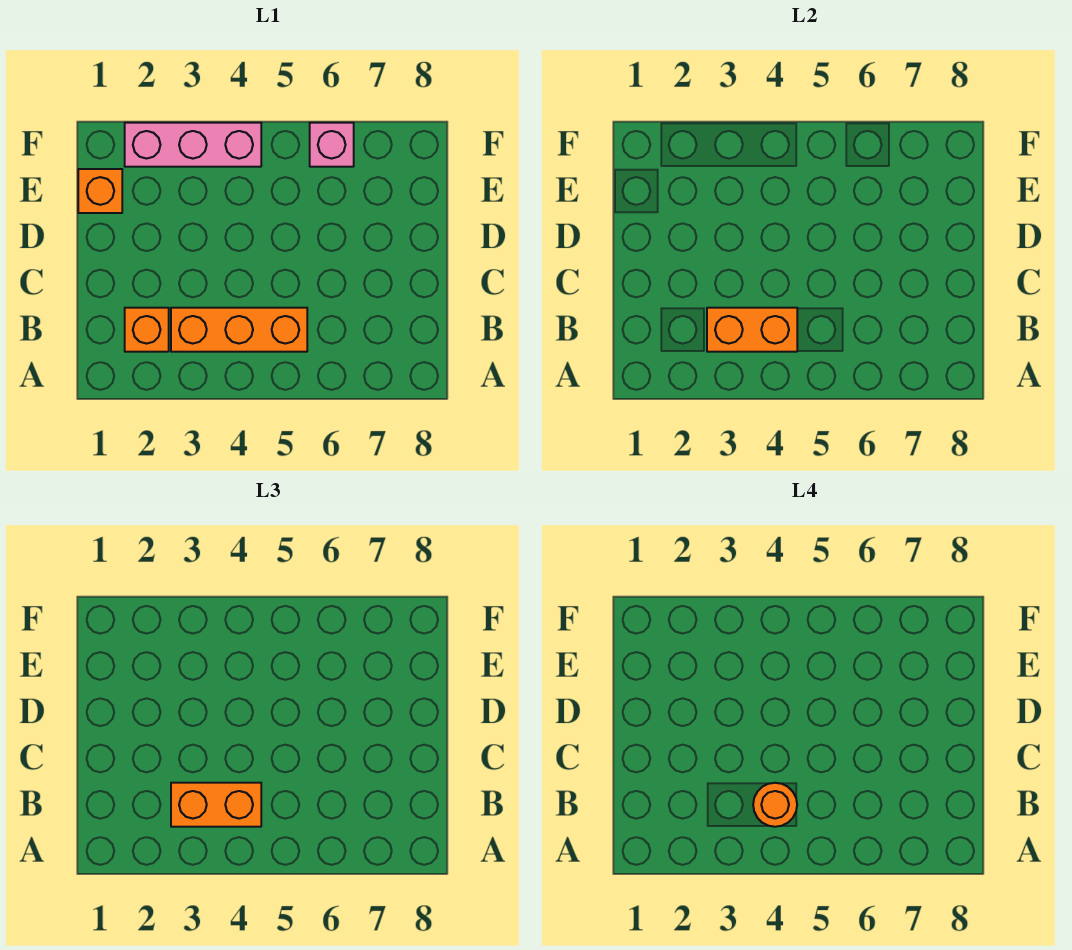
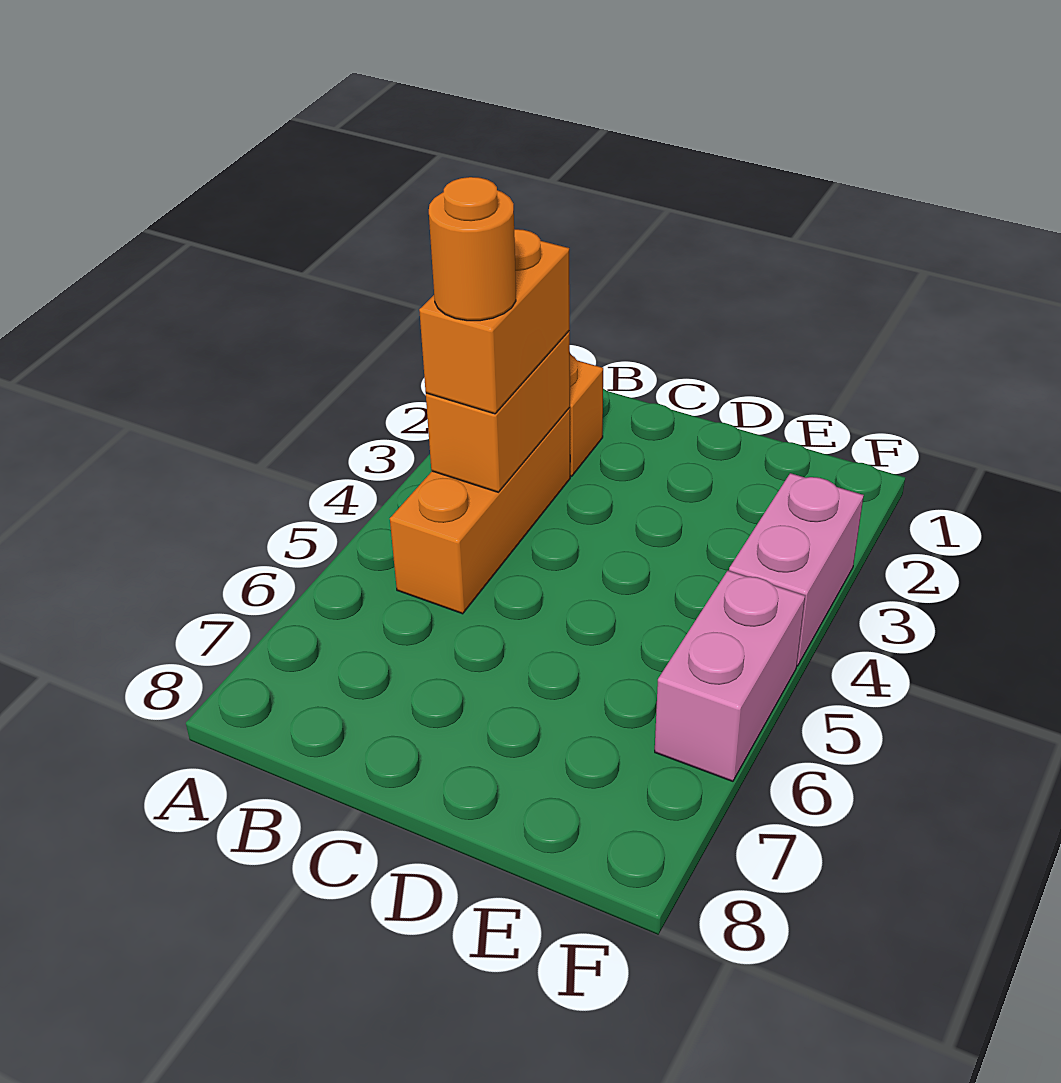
orange 1x1 brick [78,169,122,213] -> none
pink 1x3 brick [125,123,261,167] -> pink 1x2 brick [729,473,864,666]
pink 1x1 brick [310,123,354,167] -> pink 1x2 brick [655,570,805,781]

